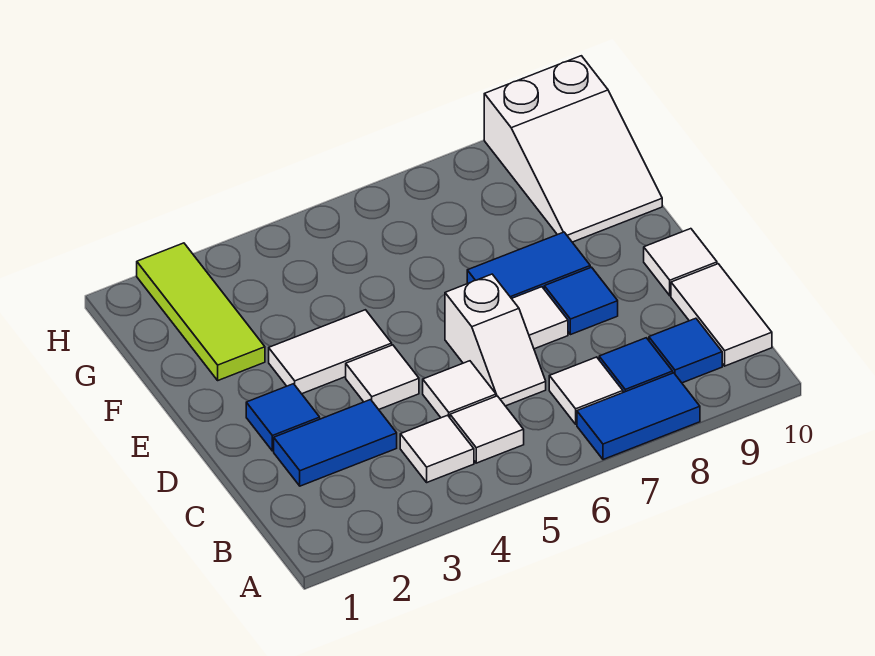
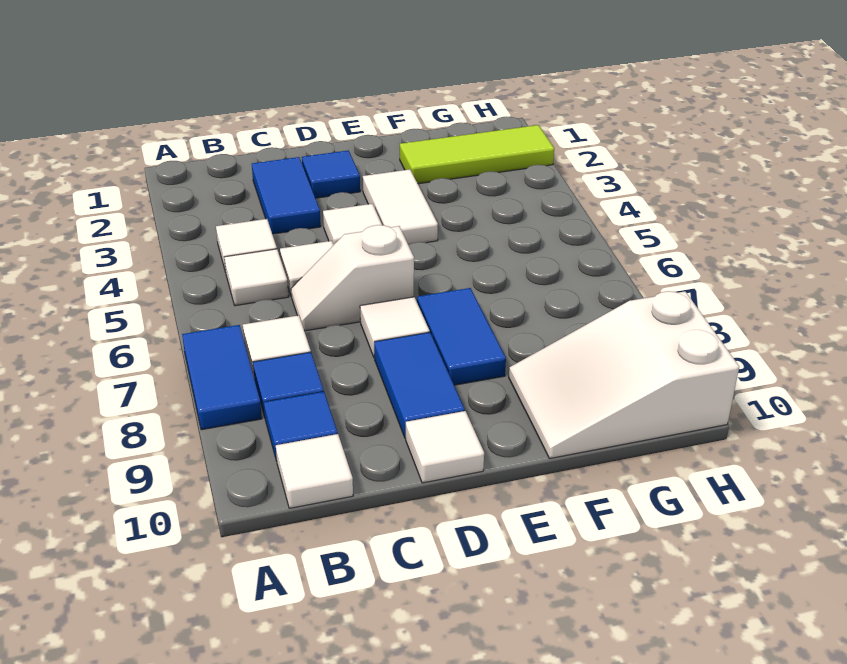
white 1x2 tile [671,264,772,366] -> white 1x1 tile [276,434,353,508]
blue 1x1 tile [544,267,618,335] -> blue 1x2 tile [374,332,465,438]

